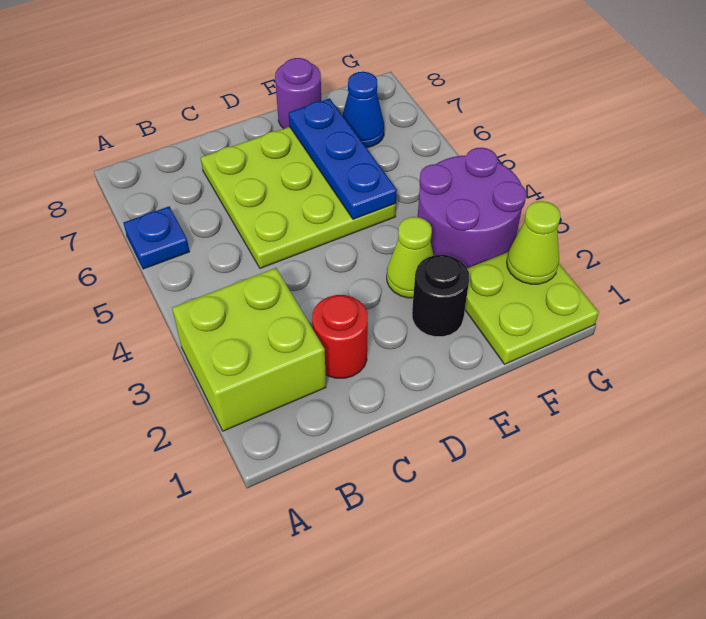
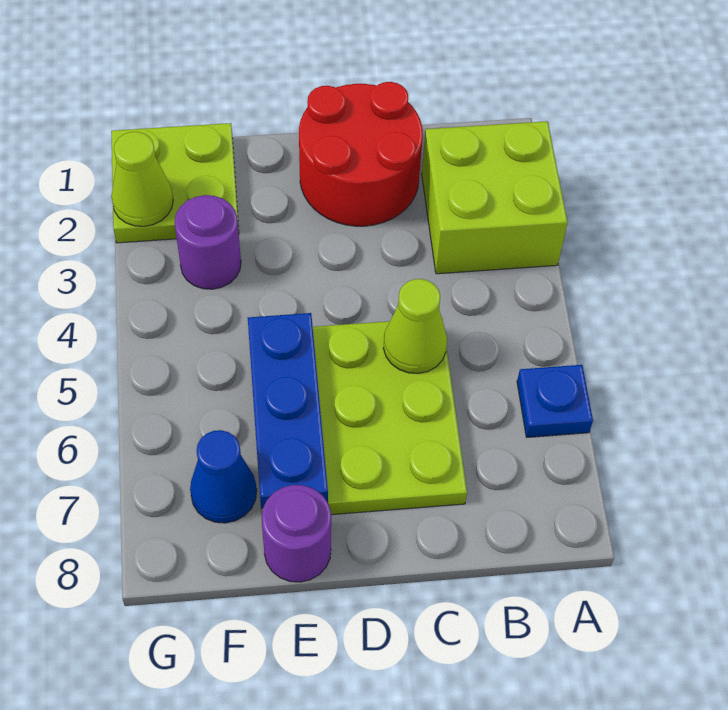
red 1x1 round brick [312,295,368,378] -> red 2x2 round brick [299,82,423,226]
black 1x1 round brick [412,255,469,337] -> none
lime 1x1 cone [387,217,434,298] -> lime 1x1 cone moved to [383,279,447,374]
purple 2x2 round brick [418,148,526,268] -> purple 1x1 round brick [174,195,241,289]

